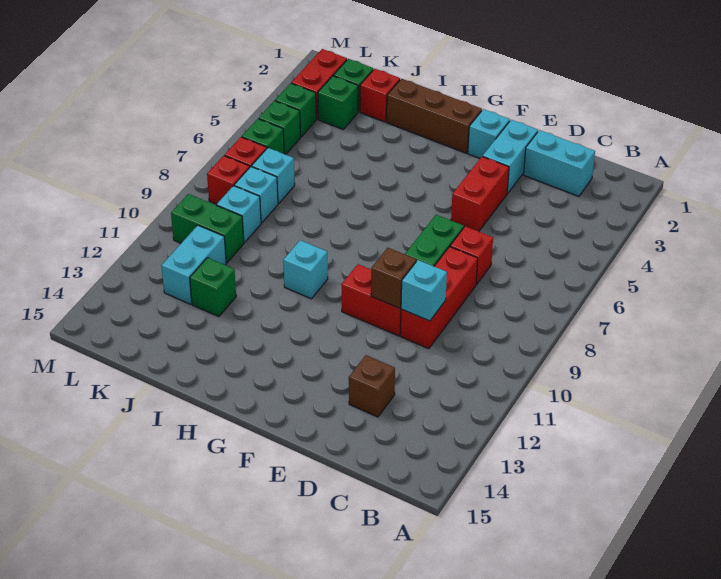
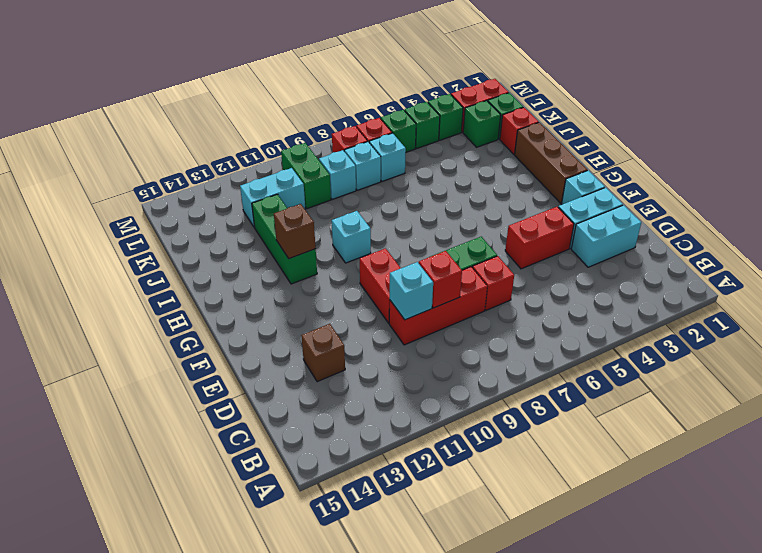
cyan 1x2 brick [524,130,595,196] -> cyan 1x2 brick turned to [571,205,641,267]
none -> red 1x1 brick [419,251,462,308]
brown 1x1 brick [371,248,416,308] -> brown 1x1 brick moved to [274,204,316,259]
green 1x1 brick [190,258,236,317] -> green 1x3 brick [252,194,317,284]

